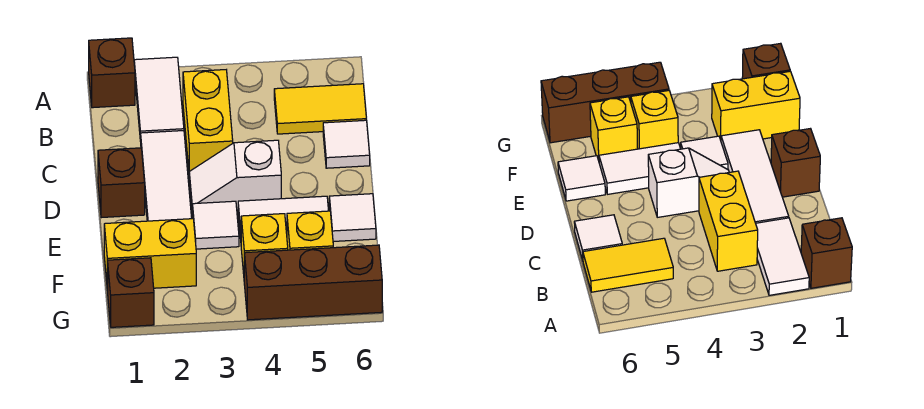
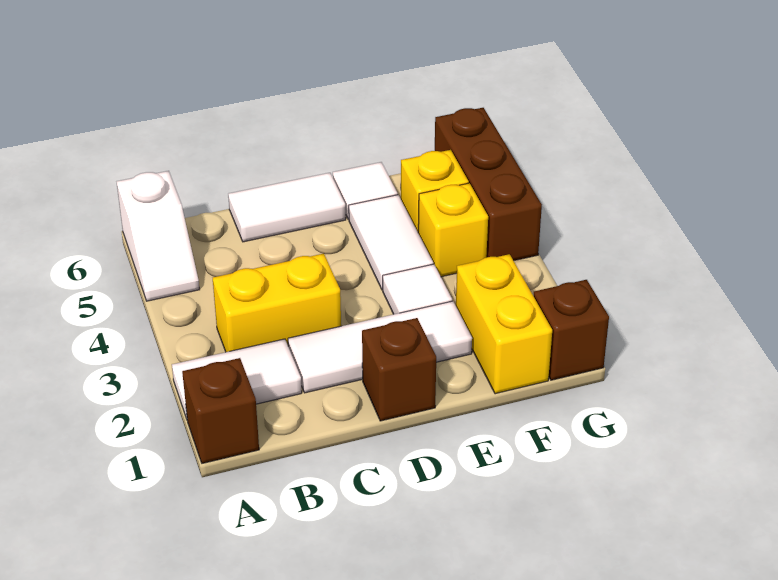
yellow 1x2 tile [274,84,366,134] -> none
white 1x1 tile [323,120,370,168] -> white 1x2 tile [228,173,346,242]
white 1x2 slope [189,140,281,212] -> white 1x2 slope moved to [117,171,200,301]

